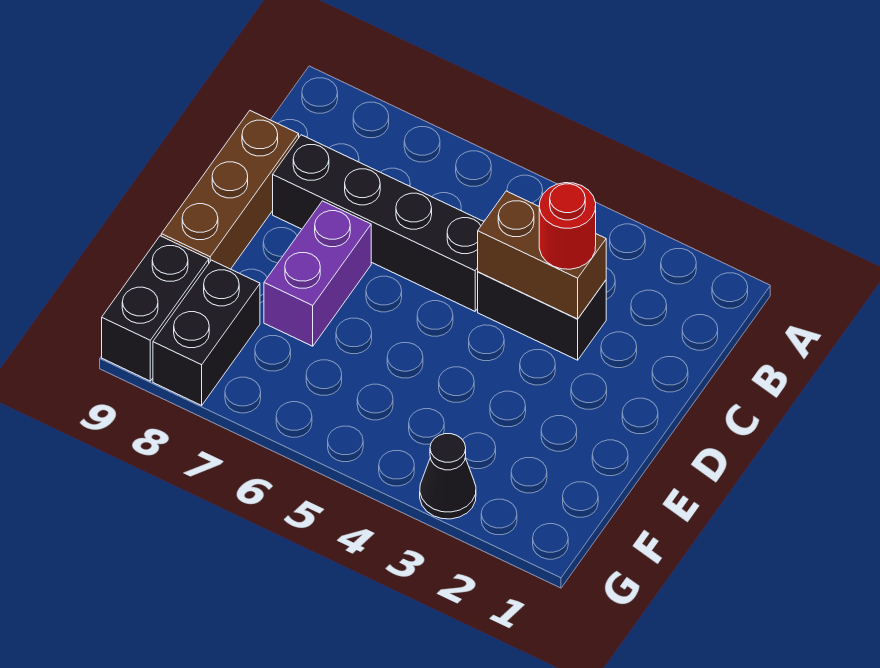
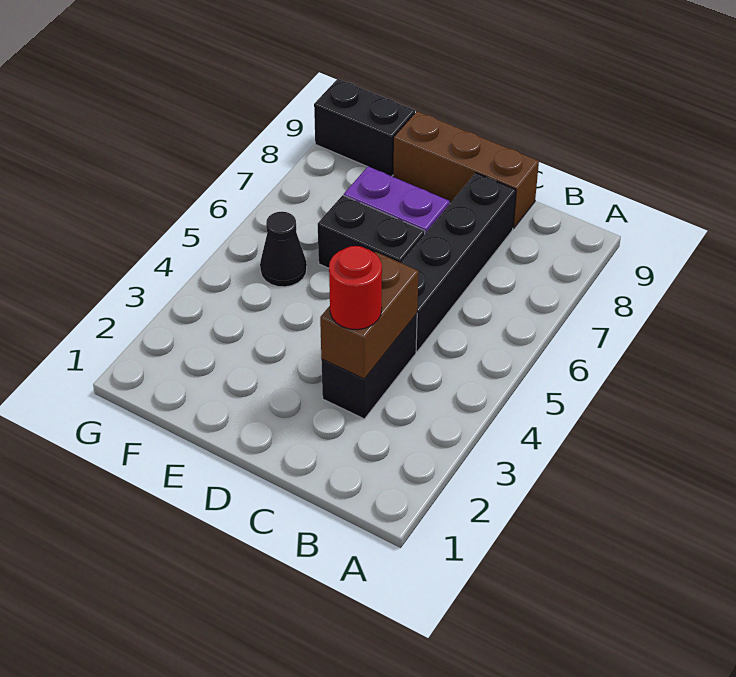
black 1x2 brick [153,260,260,405] -> black 1x2 brick moved to [318,195,425,268]
black 1x1 cone [420,434,476,519] -> black 1x1 cone moved to [260,212,307,287]

